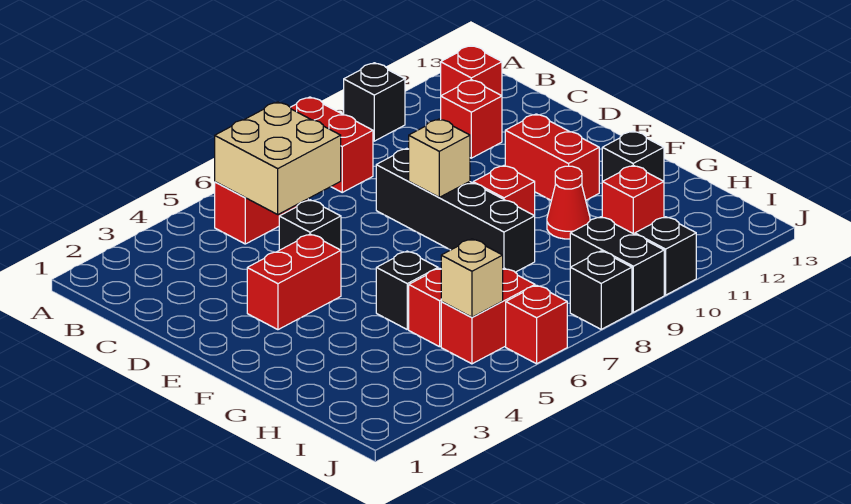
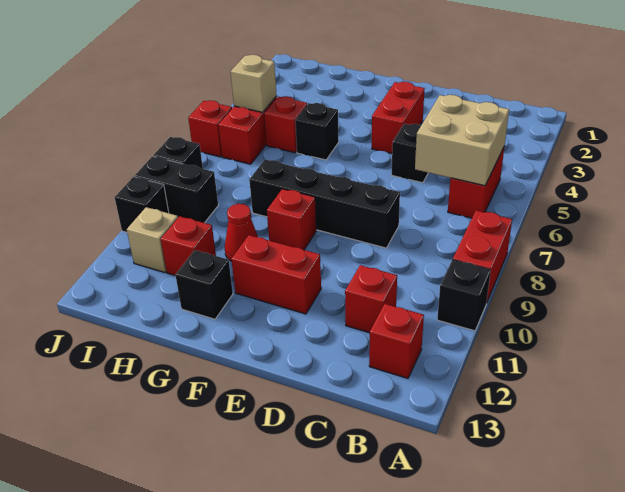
red 1x2 brick [290,97,373,192] -> red 1x2 brick turned to [453,210,512,303]
tan 1x1 brick [409,119,470,197] -> tan 1x1 brick moved to [127,207,178,272]

